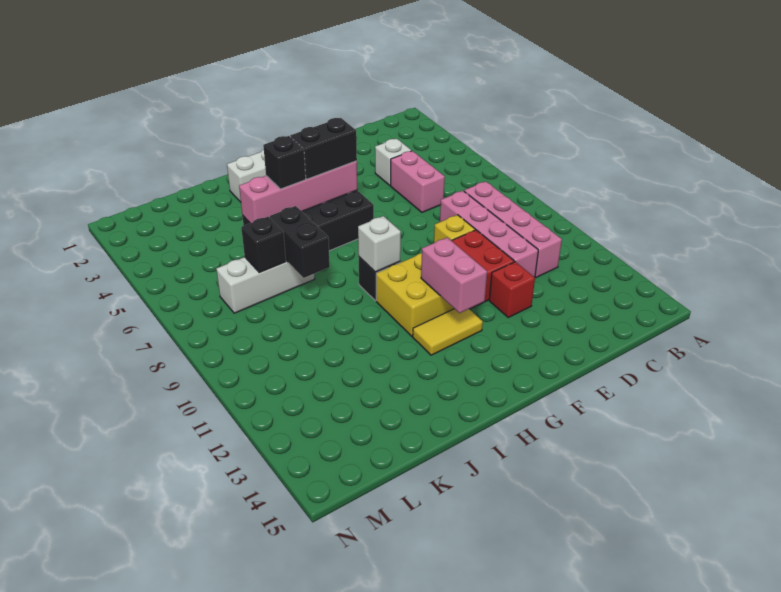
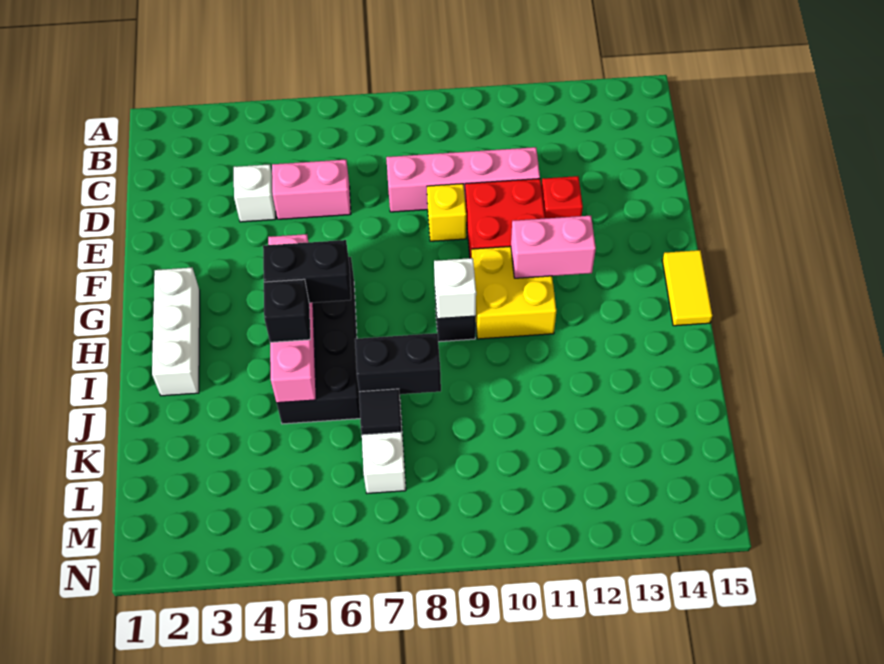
pink 1x4 brick [464,181,562,277] -> none
black 1x2 brick [290,118,357,179] -> black 1x2 brick turned to [263,240,351,303]
yellow 1x2 tile [413,309,483,355] -> yellow 1x2 tile moved to [662,250,712,326]
black 1x1 brick [241,217,286,273] -> black 1x1 tile [359,389,402,435]

